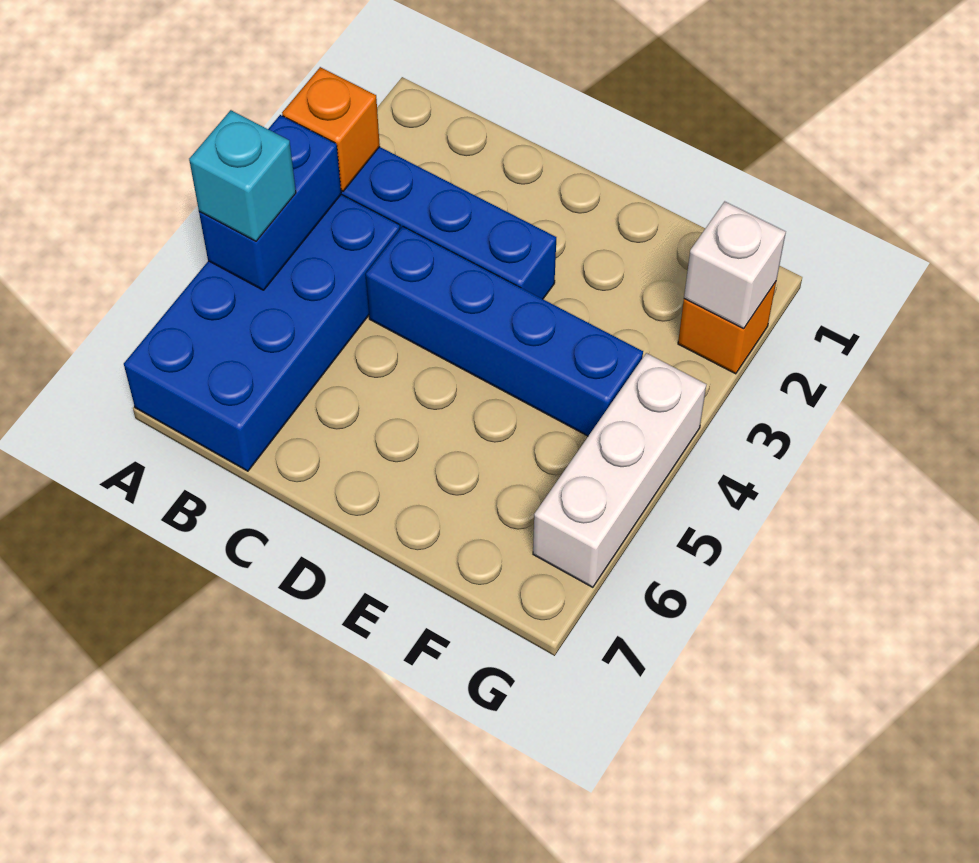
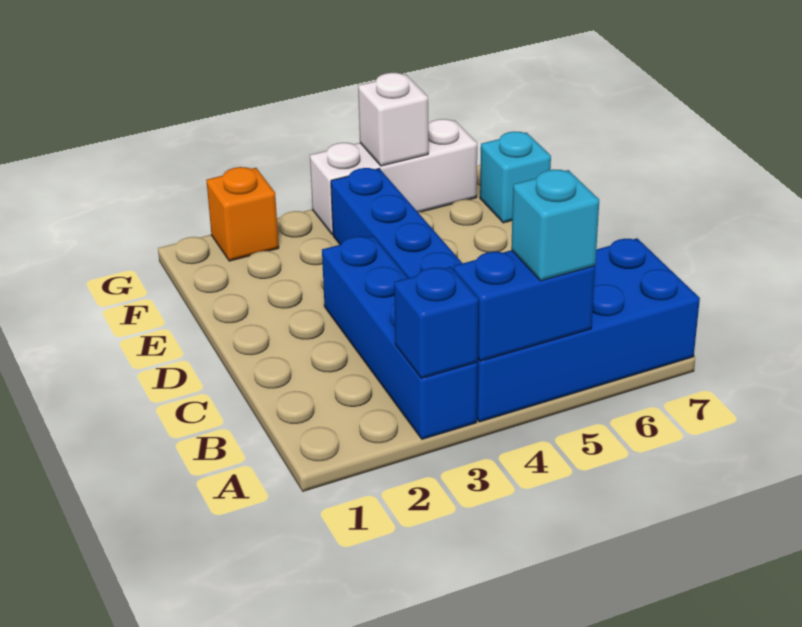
orange 1x1 brick [282,67,380,191] -> blue 1x1 brick [394,267,479,378]
none -> cyan 1x1 brick [480,131,551,223]
white 1x1 brick [684,202,786,329] -> white 1x1 brick moved to [358,73,428,166]

